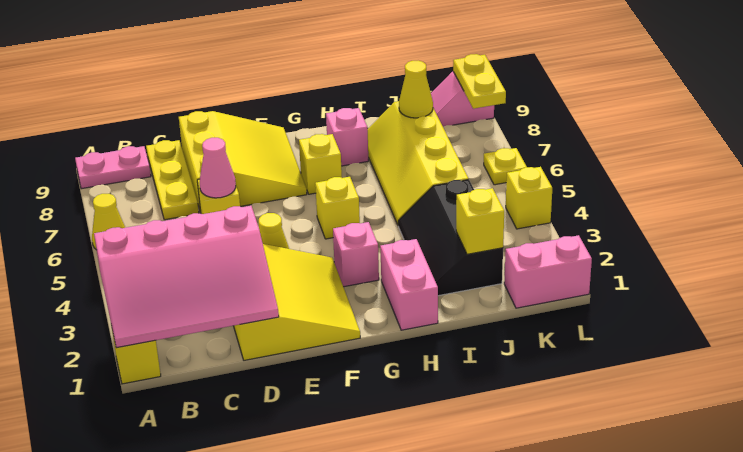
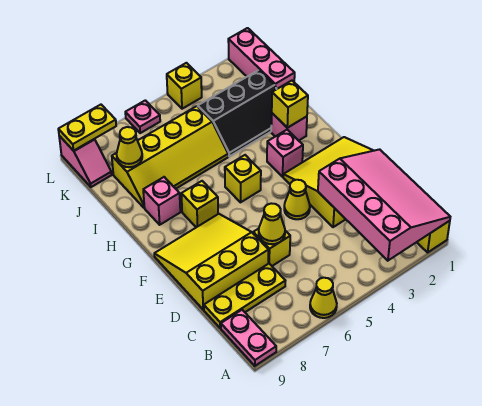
pink 1x1 cone [200,138,236,198] -> yellow 1x1 cone [259,203,285,244]
pink 1x2 brick [380,239,438,330] -> pink 1x1 brick [271,113,307,141]
yellow 1x1 brick [456,188,504,254] -> yellow 1x1 brick moved to [272,81,308,128]
pink 1x2 brick [504,235,592,308] -> pink 1x3 brick [228,28,295,89]
yellow 1x1 plate [484,148,527,185] -> pink 1x1 plate [125,100,160,133]

